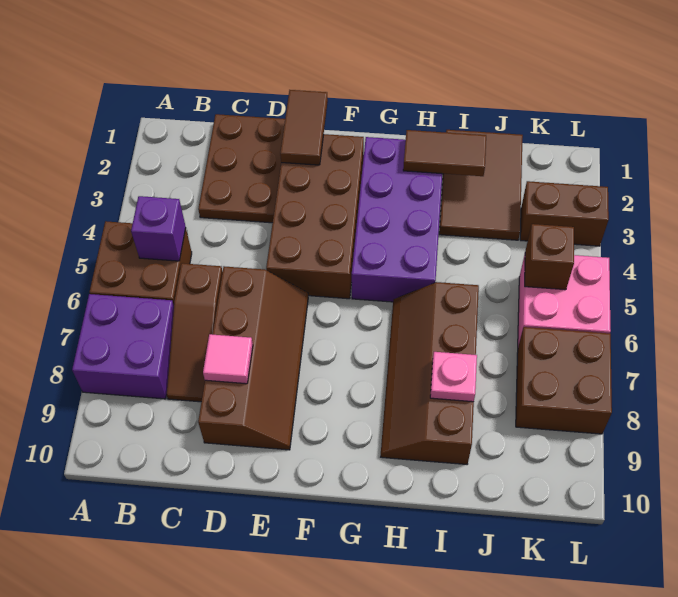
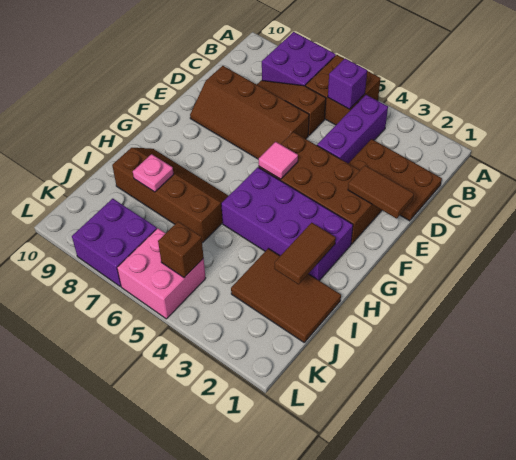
none -> purple 1x3 brick [317,95,388,163]
pink 1x1 tile [203,334,253,384] -> pink 1x1 tile moved to [258,142,298,179]
brown 1x2 brick [520,181,609,246] -> none
brown 2x2 brick [516,327,612,434] -> purple 2x2 brick [72,199,157,286]

